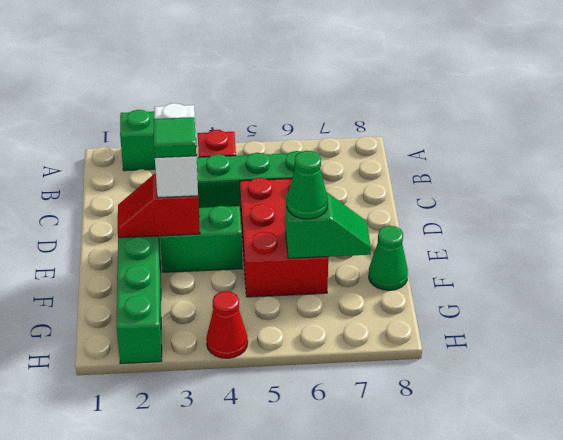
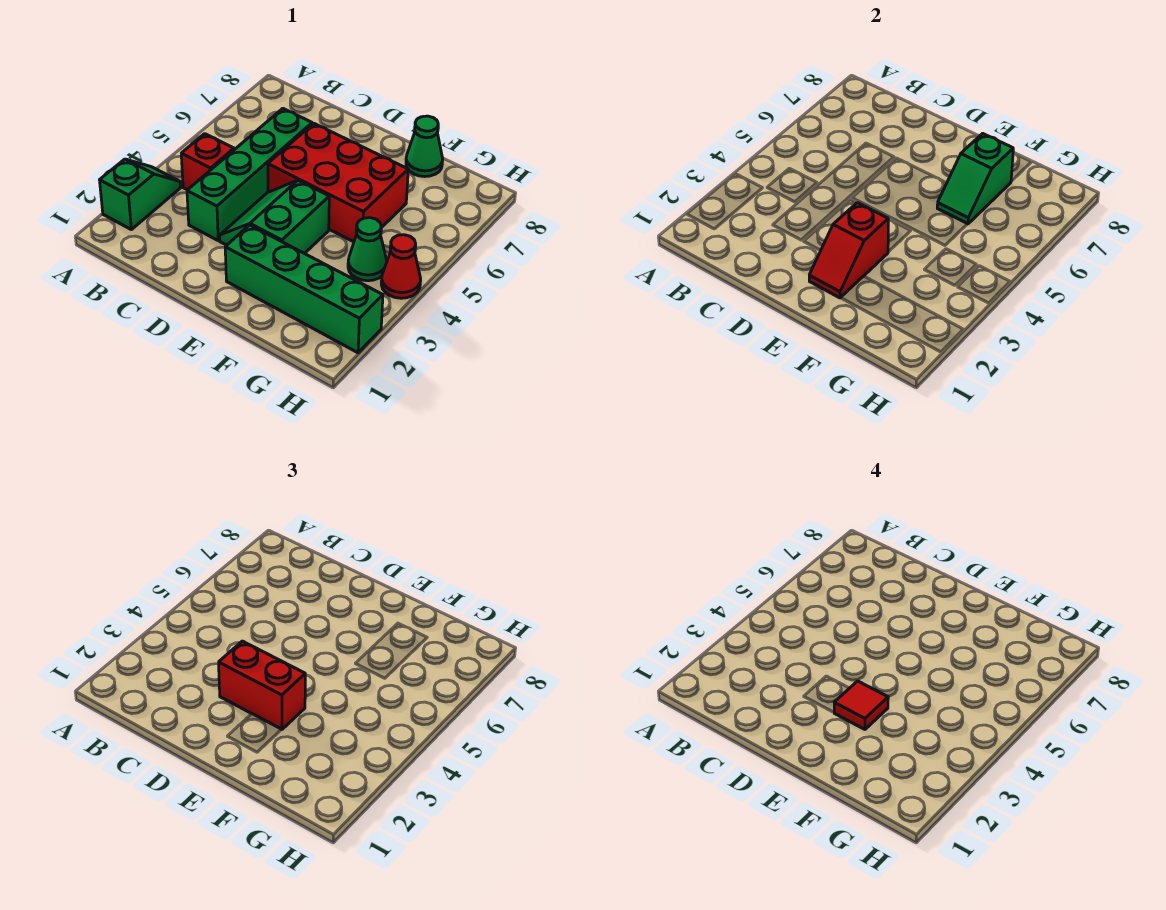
white 1x2 brick [154,103,198,198] -> red 1x2 brick [219,641,305,730]
green 1x1 tile [154,117,196,158] -> red 1x1 tile [834,681,888,729]
green 1x2 slope [285,192,371,258] -> green 1x2 slope turned to [937,133,1013,224]
green 1x1 cone [287,151,328,219] -> green 1x1 cone moved to [348,218,387,281]

